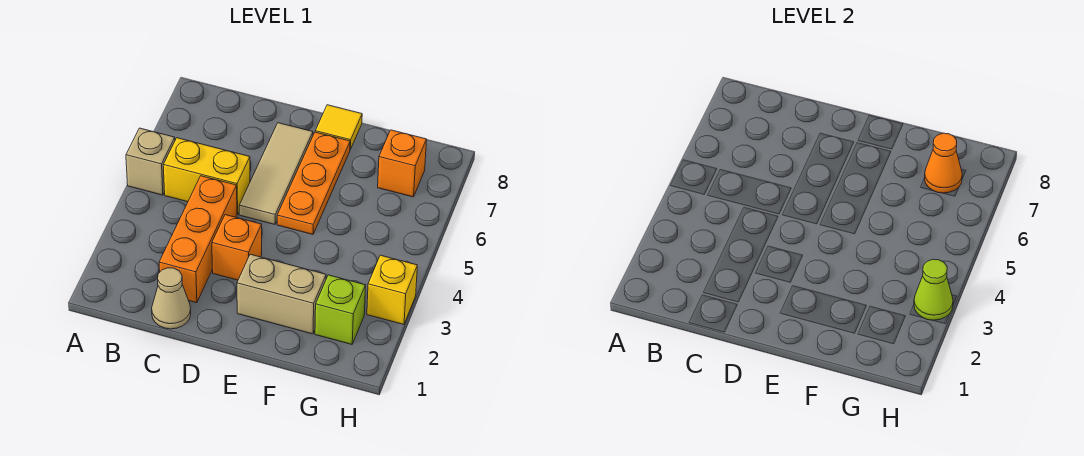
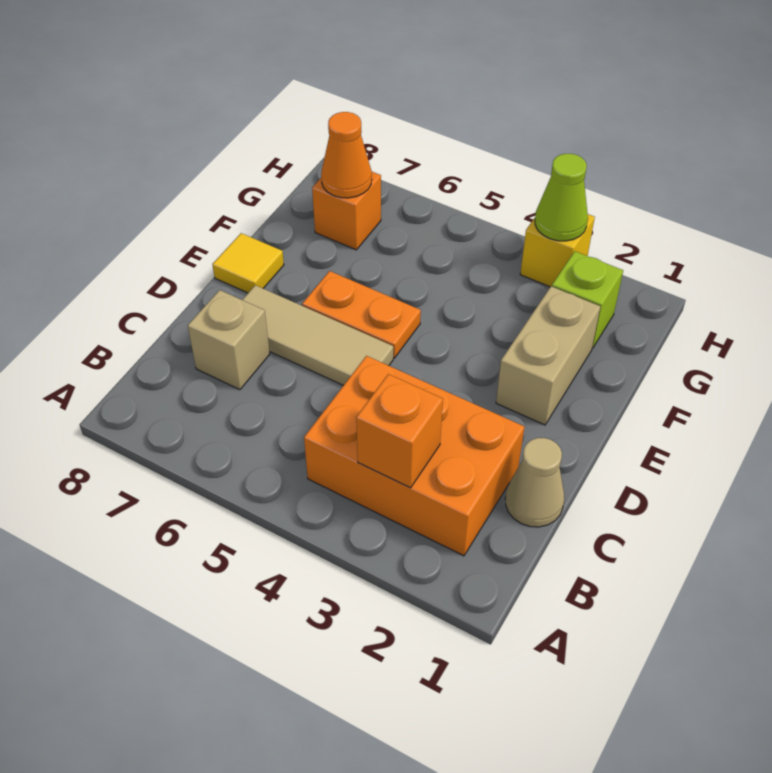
tan 1x1 brick [126,128,175,195] -> tan 1x1 brick moved to [188,290,270,390]
yellow 1x2 brick [163,138,250,215] -> none
orange 1x3 brick [159,176,237,303] -> orange 2x3 brick [304,356,524,556]
orange 1x1 brick [212,215,262,280] -> orange 1x1 brick moved to [356,374,443,488]
orange 1x3 plate [277,132,350,234] -> orange 1x2 plate [302,271,421,358]

